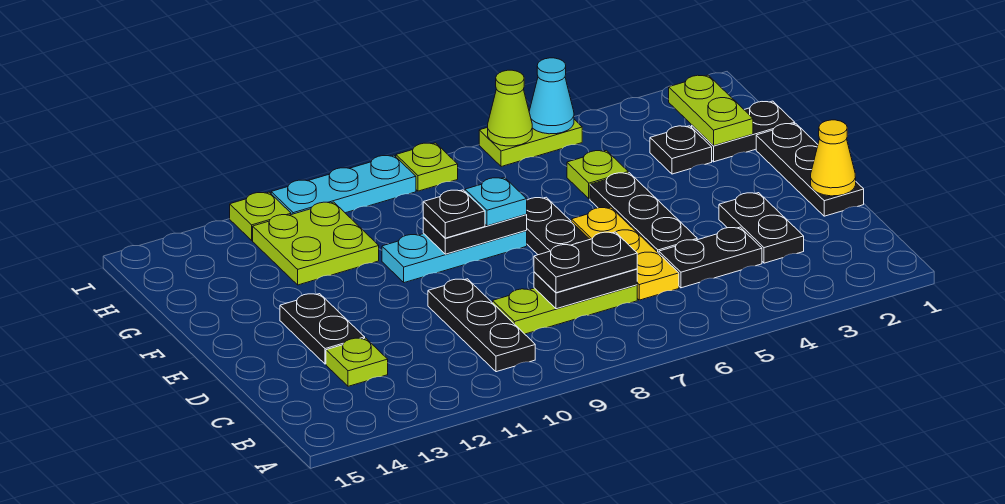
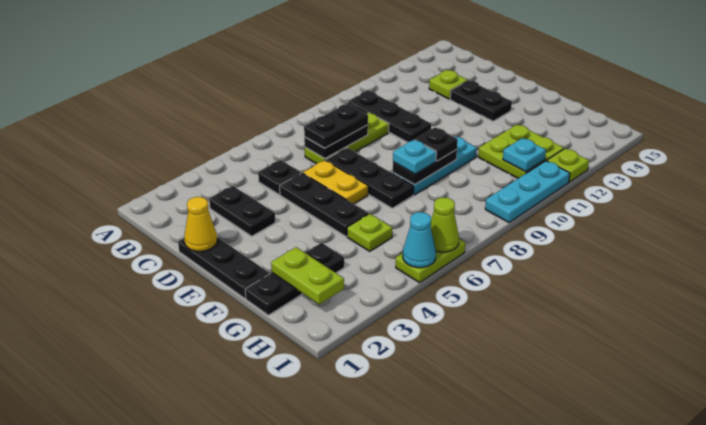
black 1x2 plate [659,227,762,288] -> black 1x1 plate [258,160,301,194]
yellow 1x3 plate [571,207,679,300] -> yellow 1x2 plate [303,160,368,204]
none -> cyan 1x1 plate [503,138,546,172]
lime 1x1 plate [396,143,458,191] -> none

